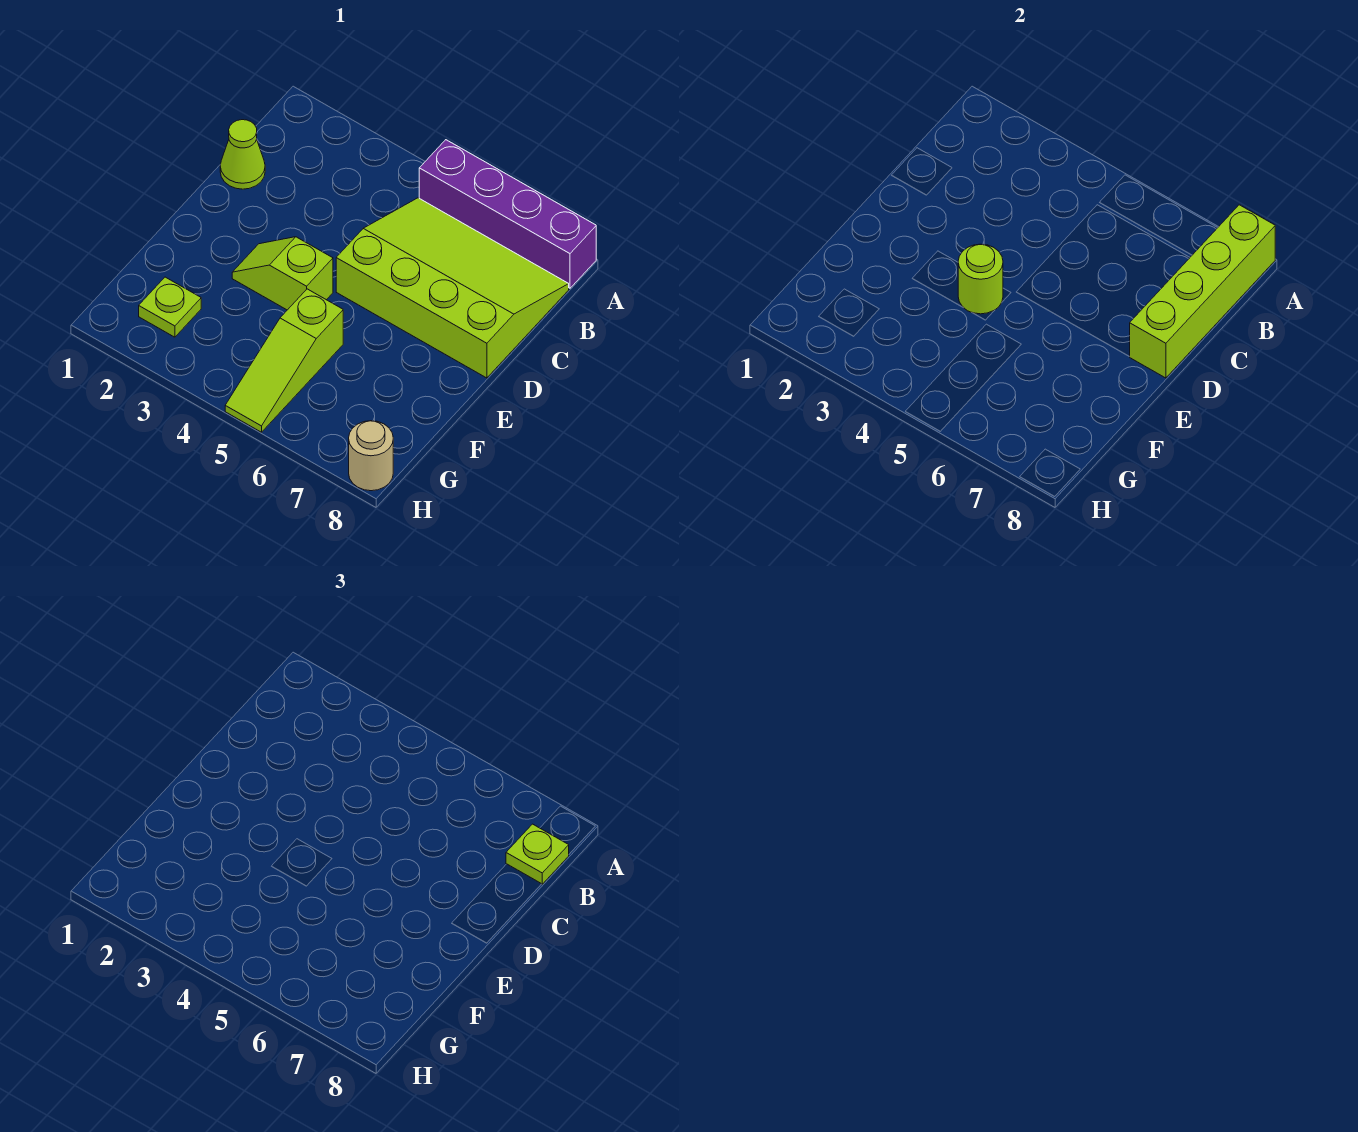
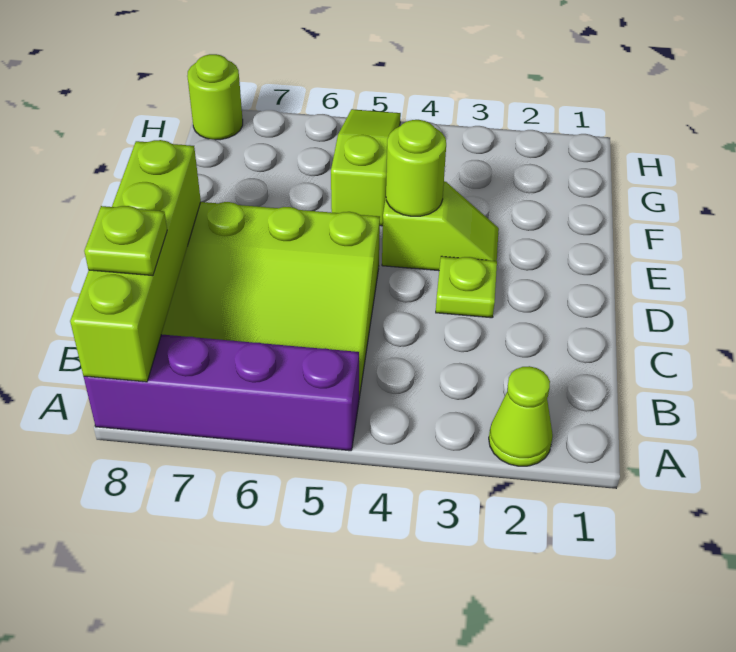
lime 1x1 cone [220,120,265,189] -> lime 1x1 cone moved to [489,366,553,466]
lime 1x1 plate [139,277,201,337] -> lime 1x1 plate moved to [436,256,497,318]
tan 1x1 round brick [349,421,393,491] -> lime 1x1 round brick [187,54,243,140]

